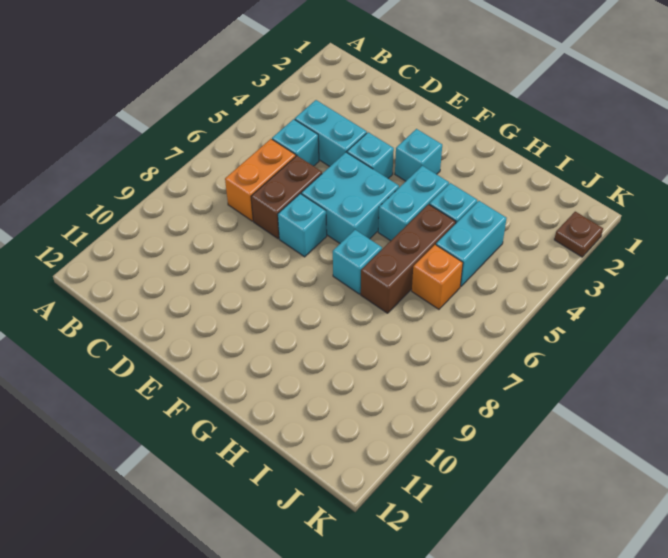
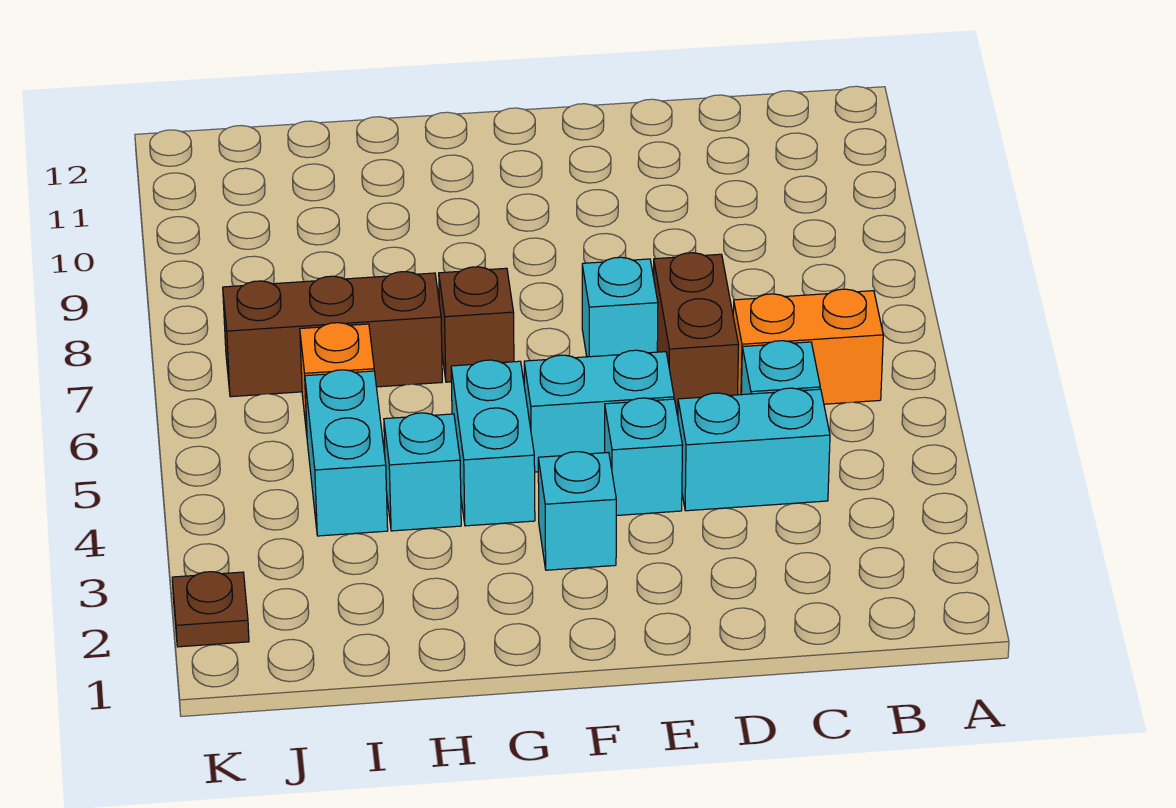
orange 1x2 brick [225,139,296,221] -> orange 1x2 brick turned to [733,289,883,404]
cyan 2x2 brick [301,152,399,243] -> cyan 1x2 brick [524,350,674,472]
cyan 1x1 brick [333,230,382,294] -> brown 1x1 brick [439,267,514,382]
brown 1x3 brick [361,204,456,313] -> brown 1x3 brick turned to [223,272,442,397]

